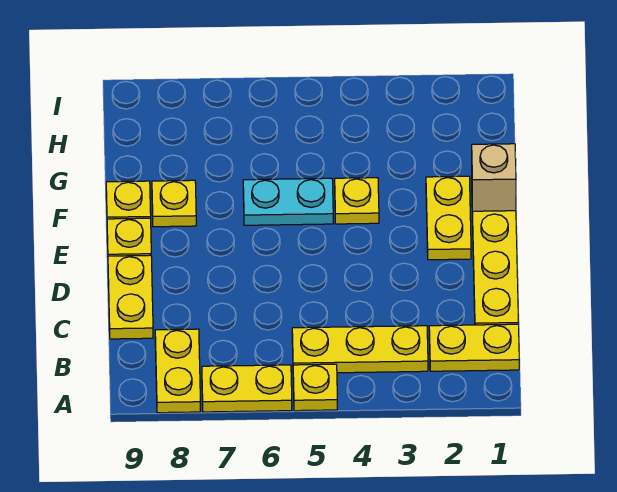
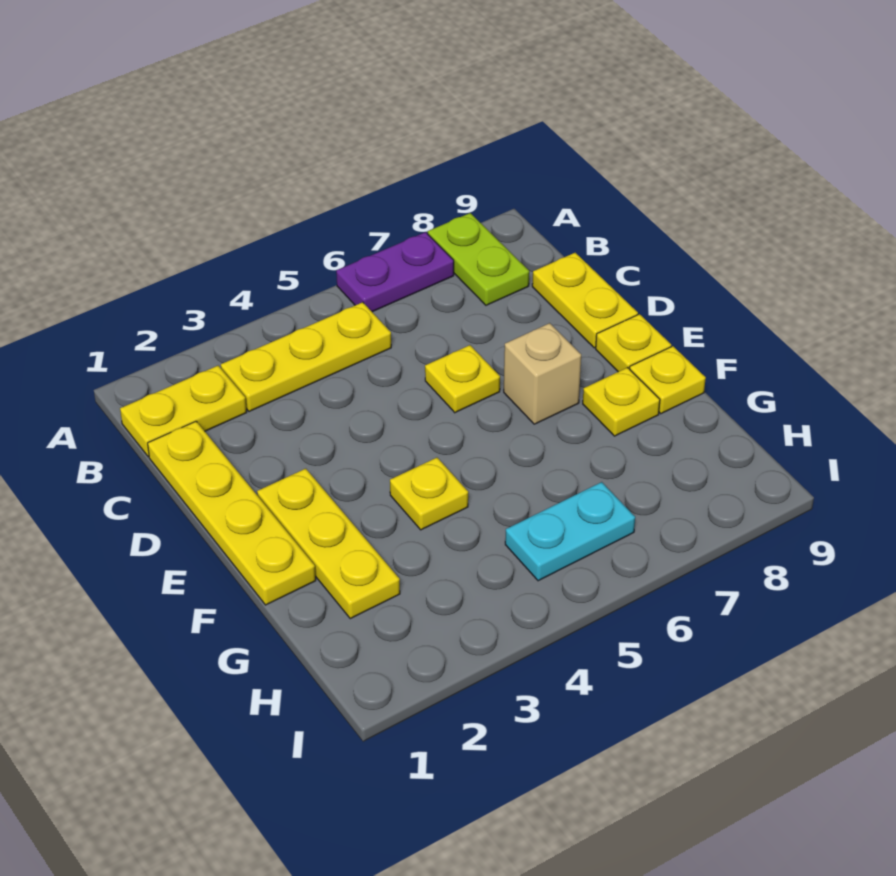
yellow 1x1 plate [293,364,337,411] -> yellow 1x1 plate moved to [425,345,500,413]
yellow 1x2 plate [202,365,292,412] -> purple 1x2 plate [336,232,454,312]
yellow 1x2 plate [155,329,200,413] -> lime 1x2 plate [428,213,529,305]
yellow 1x2 plate [426,176,471,260] -> yellow 1x3 plate [257,469,400,619]
tan 1x1 brick [472,144,516,211] -> tan 1x1 brick moved to [504,323,581,424]
cyan 1x2 plate [243,178,333,225] -> cyan 1x2 plate moved to [505,482,635,581]

